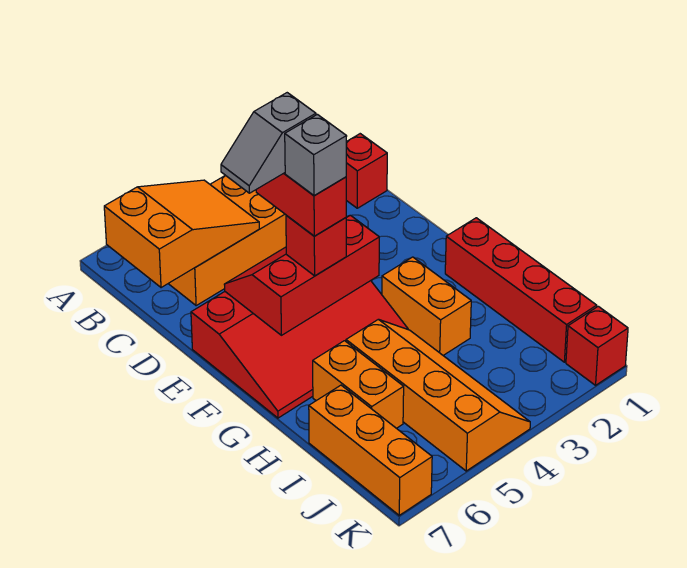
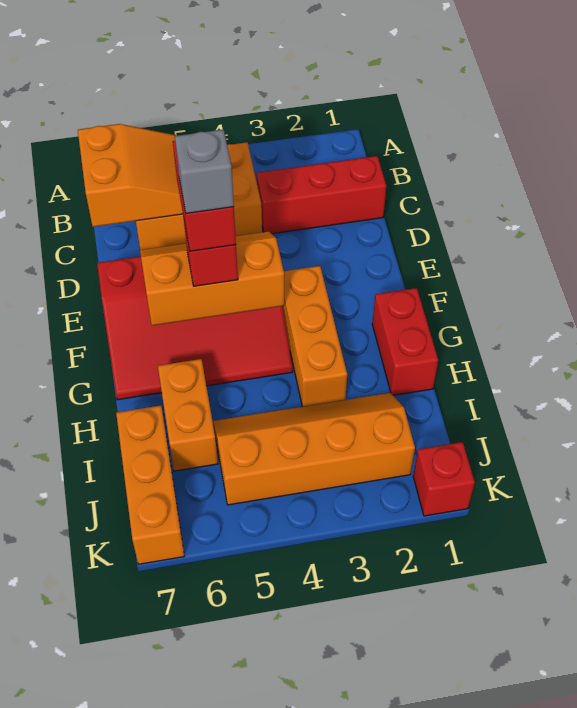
red 1x1 brick [346,134,387,208] -> red 1x3 brick [257,156,386,234]
red 2x3 slope [224,215,379,335] -> orange 2x3 slope [140,232,284,326]
grey 1x2 slope [221,93,316,193] -> none
red 1x4 brick [445,218,597,362] -> red 1x2 brick [372,288,438,395]
orange 1x2 brick [382,257,471,355] -> orange 1x3 brick [282,266,347,407]
orange 2x4 slope [346,319,530,471] -> orange 2x4 slope turned to [213,393,415,505]

